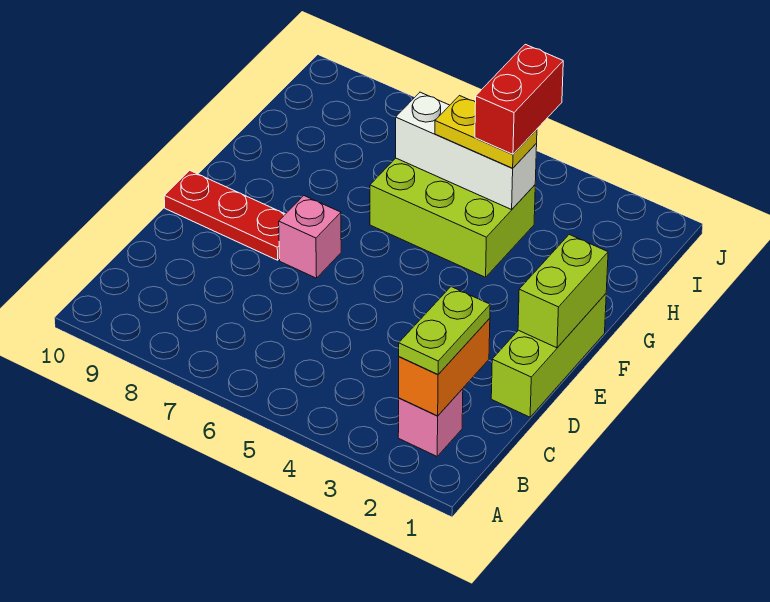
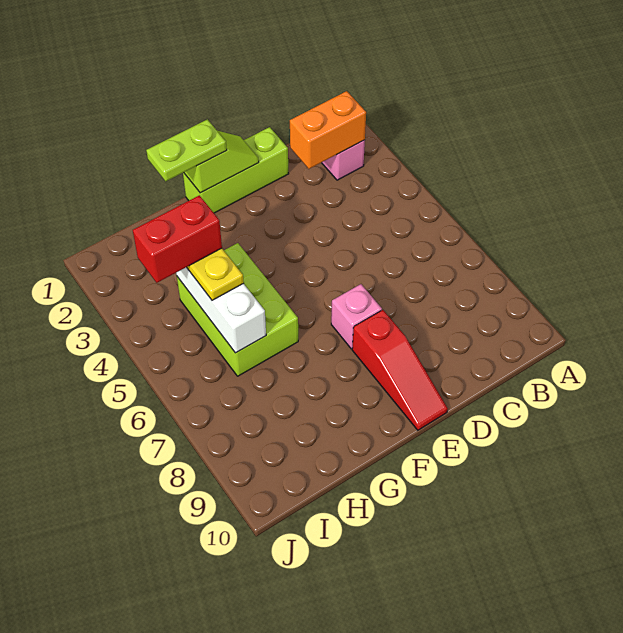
lime 1x2 plate [399,287,490,375] -> lime 1x2 plate moved to [146,119,227,181]
lime 1x2 brick [518,235,608,348] -> lime 1x2 slope [184,131,259,193]
red 1x3 plate [164,170,285,260] -> red 1x3 slope [352,310,448,430]

